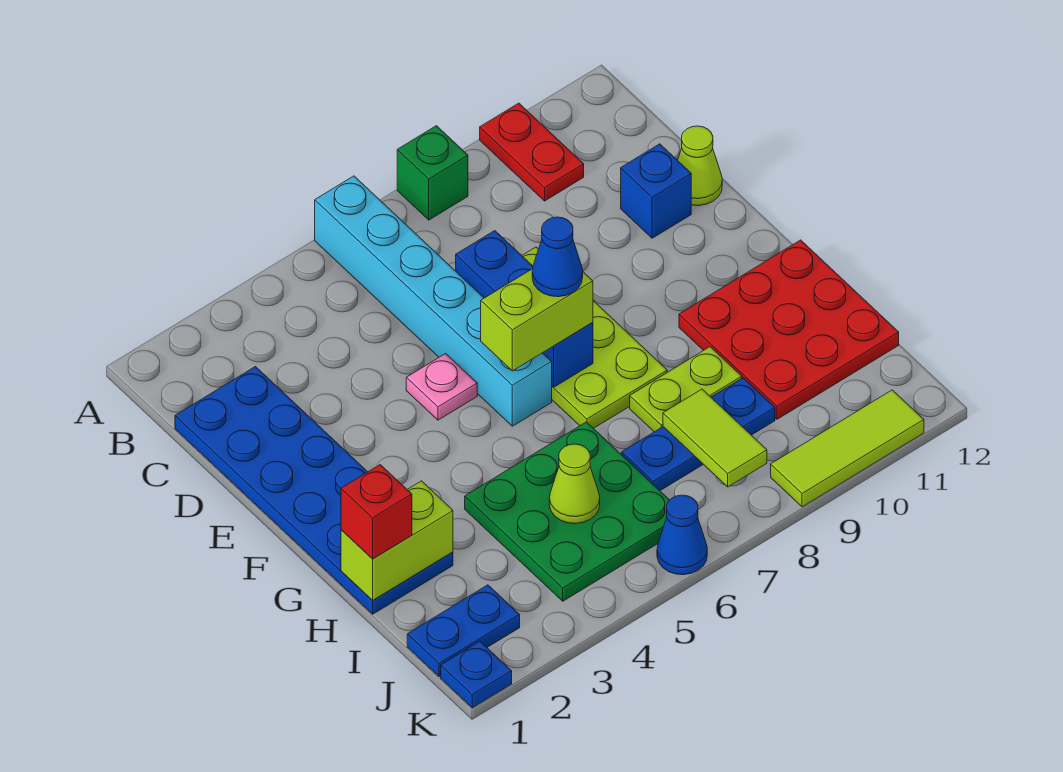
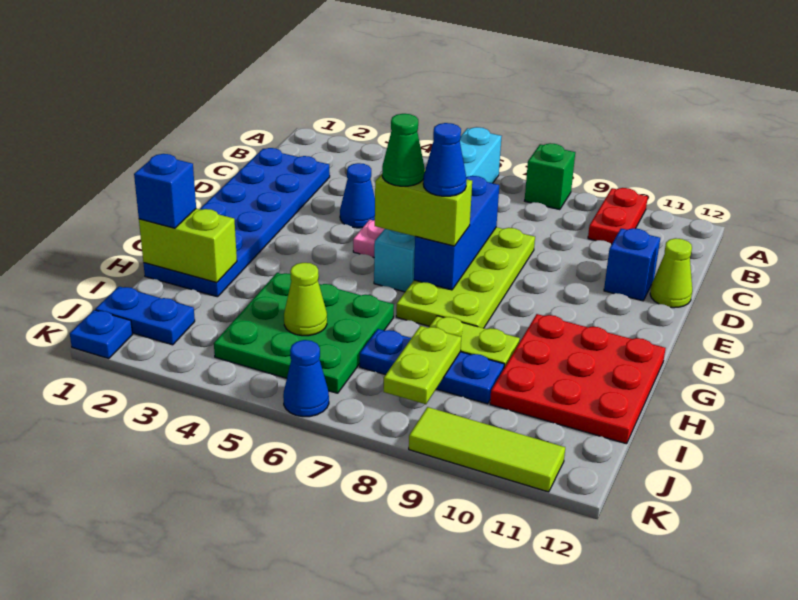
none -> blue 1x1 cone [340,163,375,228]
none -> green 1x1 cone [382,114,425,186]
red 1x1 brick [341,465,412,559] -> blue 1x1 brick [134,154,196,228]
lime 1x2 tile [663,389,767,487] -> lime 1x2 plate [383,326,461,404]

